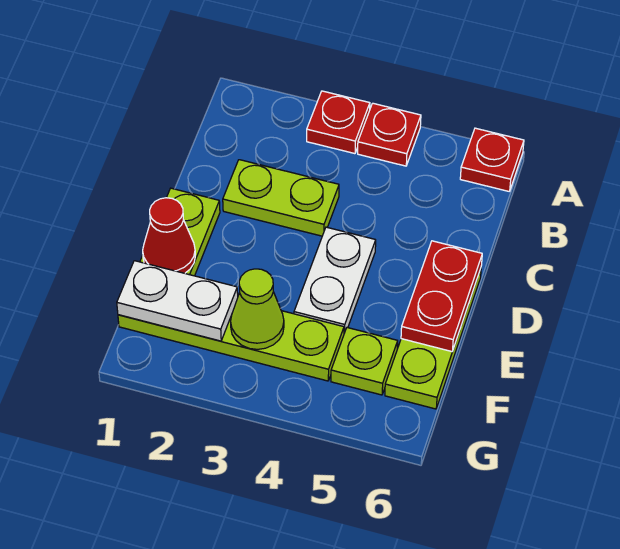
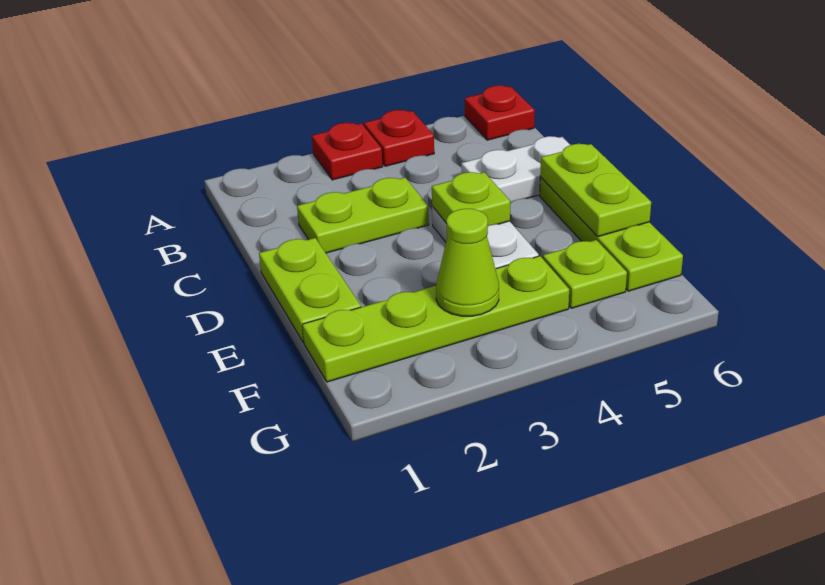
none -> lime 1x1 plate [432,172,510,226]
red 1x2 plate [401,241,482,351] -> lime 1x2 plate [540,144,651,237]
red 1x1 cone [143,198,195,273] -> none
white 1x2 plate [117,261,238,341] -> white 1x2 plate moved to [461,136,570,203]

